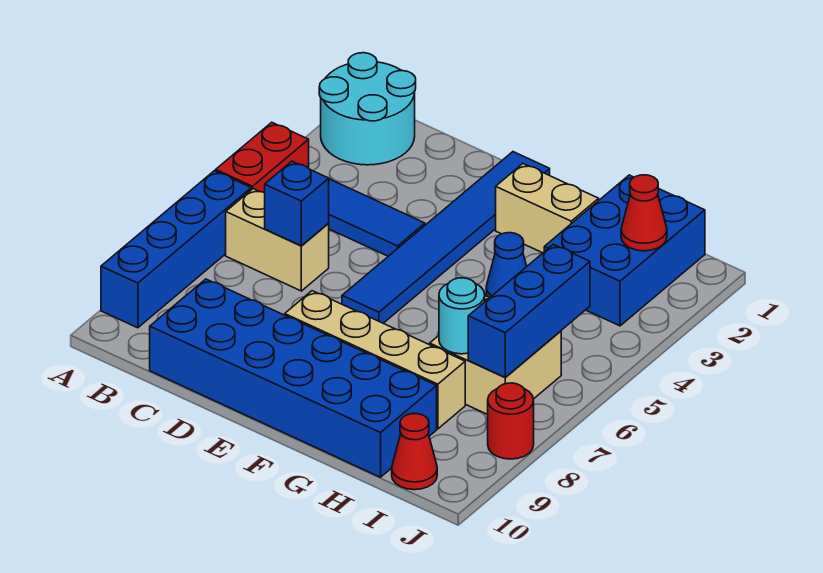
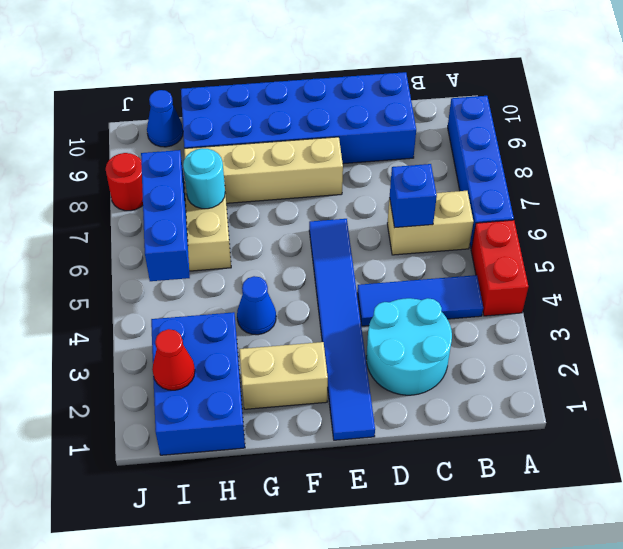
cyan 2x2 round brick [319,53,416,165] -> cyan 2x2 round brick moved to [366,298,452,395]
red 1x1 cone [392,414,437,490] -> blue 1x1 cone [147,90,183,147]

